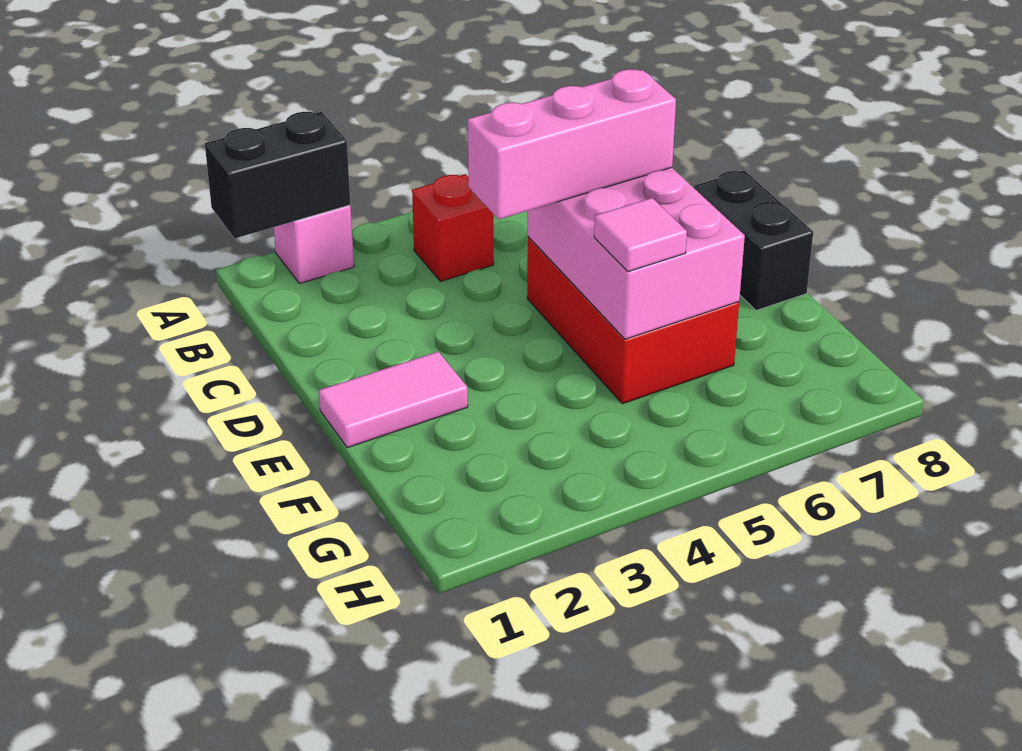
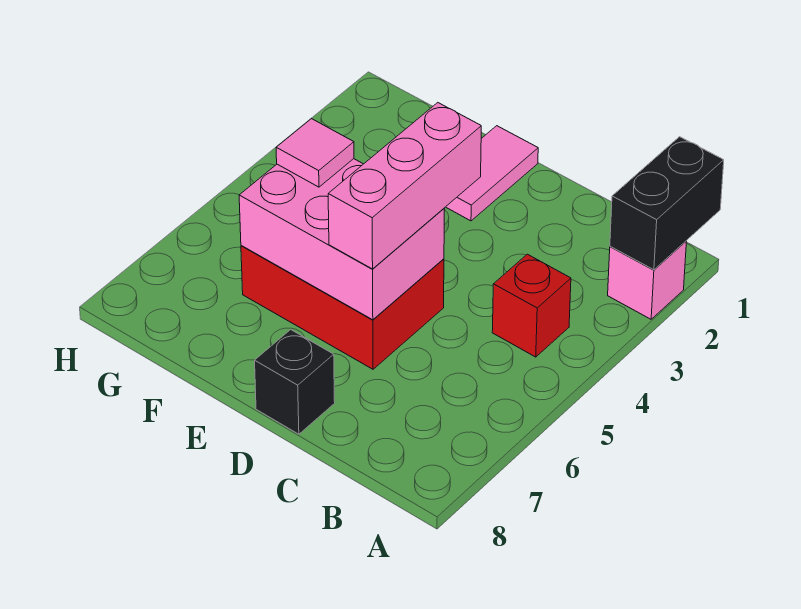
black 1x2 brick [694,170,813,311] -> black 1x1 brick [255,330,335,434]

